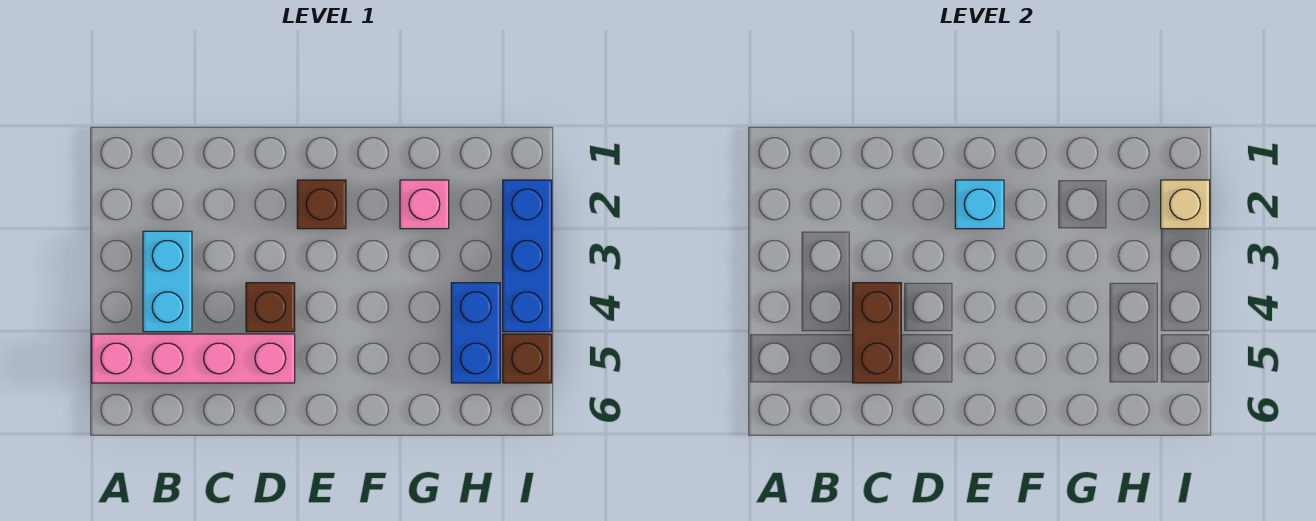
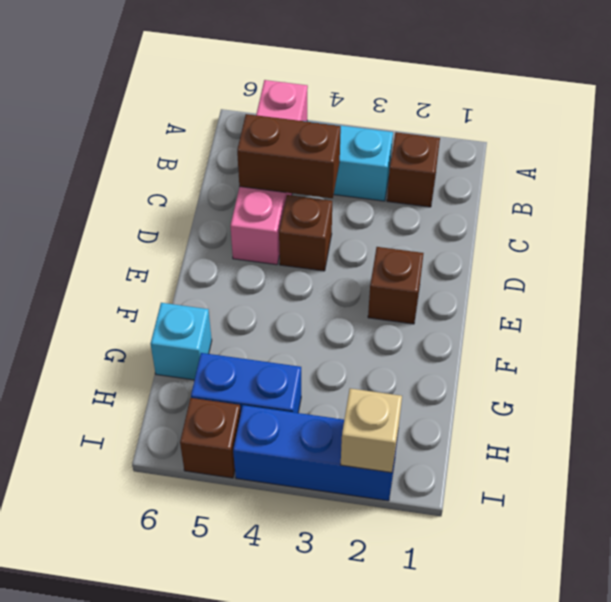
none -> brown 1x1 brick [387,132,440,207]
cyan 1x1 brick [955,180,1004,229] -> cyan 1x1 brick moved to [151,303,212,380]
pink 1x1 brick [400,180,449,229] -> none

